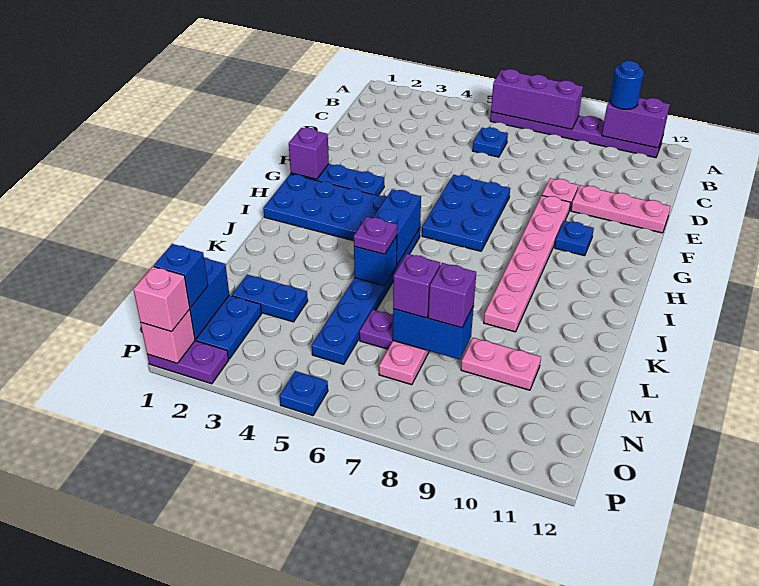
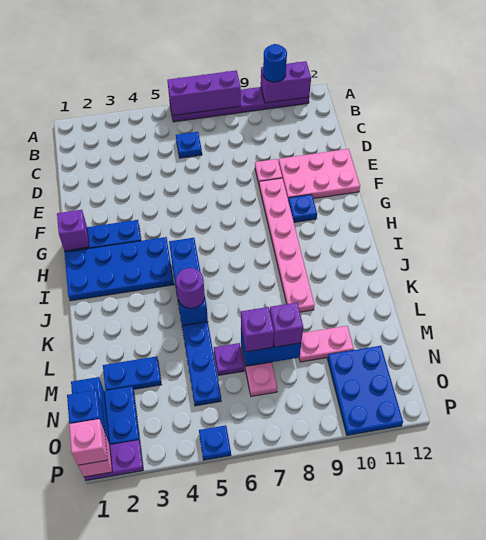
pink 1x3 plate [571,185,671,233] -> pink 2x3 plate [279,149,360,200]
blue 2x3 plate [422,175,510,251] -> blue 2x3 plate moved to [328,346,403,435]
purple 1x1 plate [354,217,397,254] -> purple 1x1 round brick [176,268,205,308]

